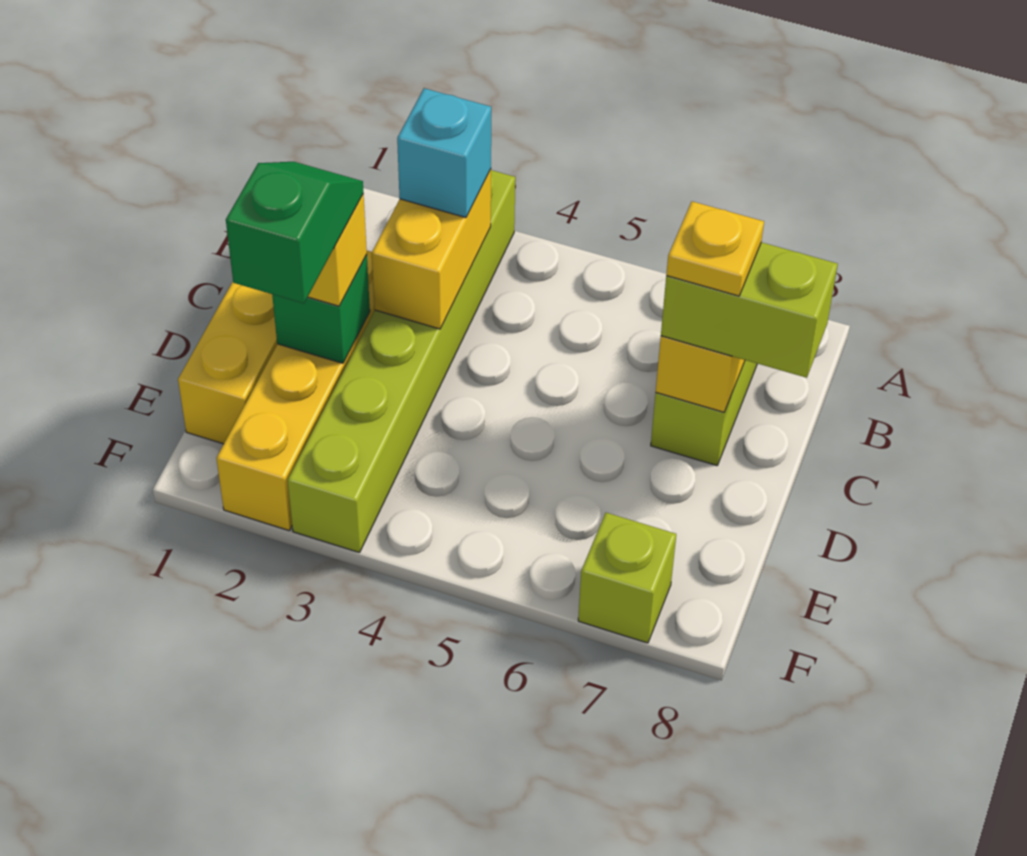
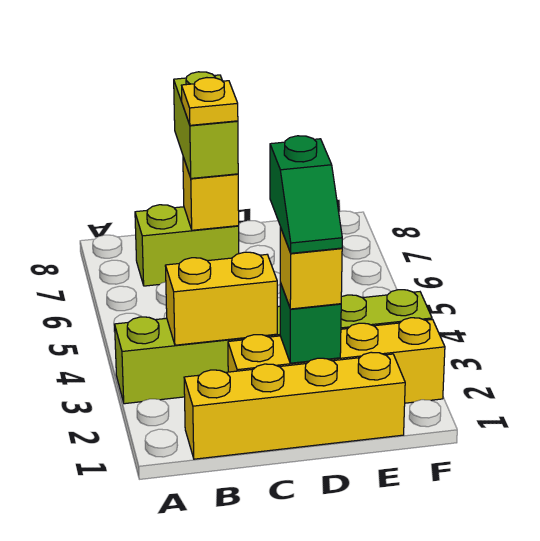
cyan 1x1 brick [397,88,491,218] -> none
green 1x2 slope [226,162,363,303] -> green 1x2 slope turned to [270,136,342,253]
lime 1x1 brick [578,513,676,643] -> none

